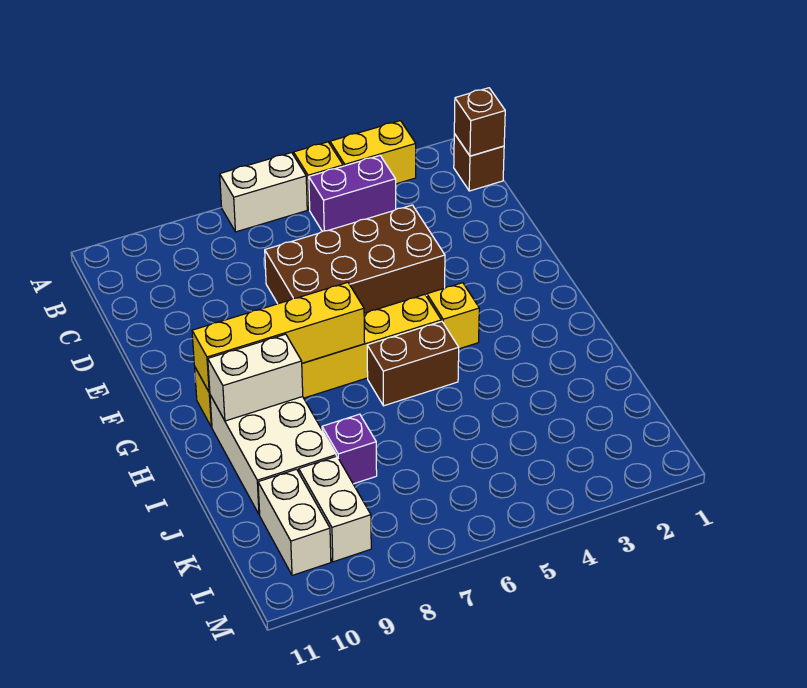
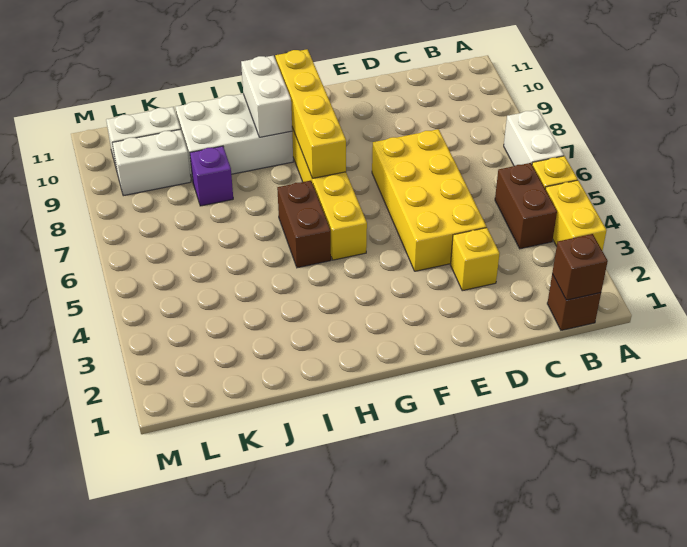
purple 1x2 brick [309,156,396,231] -> brown 1x2 brick [495,163,557,249]
brown 2x4 brick [265,205,445,313] -> yellow 2x4 brick [372,129,486,271]
yellow 1x1 brick [427,283,479,349] -> yellow 1x1 brick moved to [451,228,500,291]

